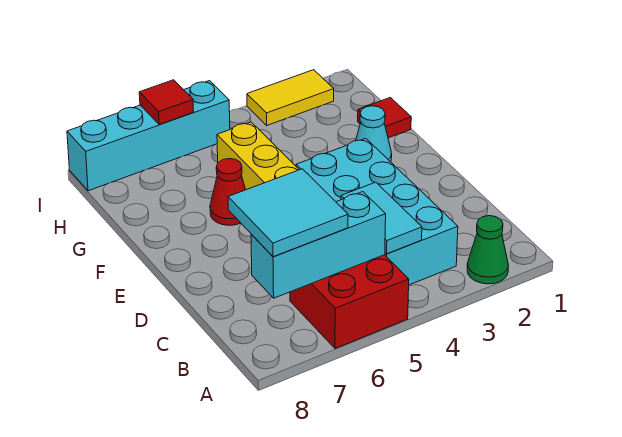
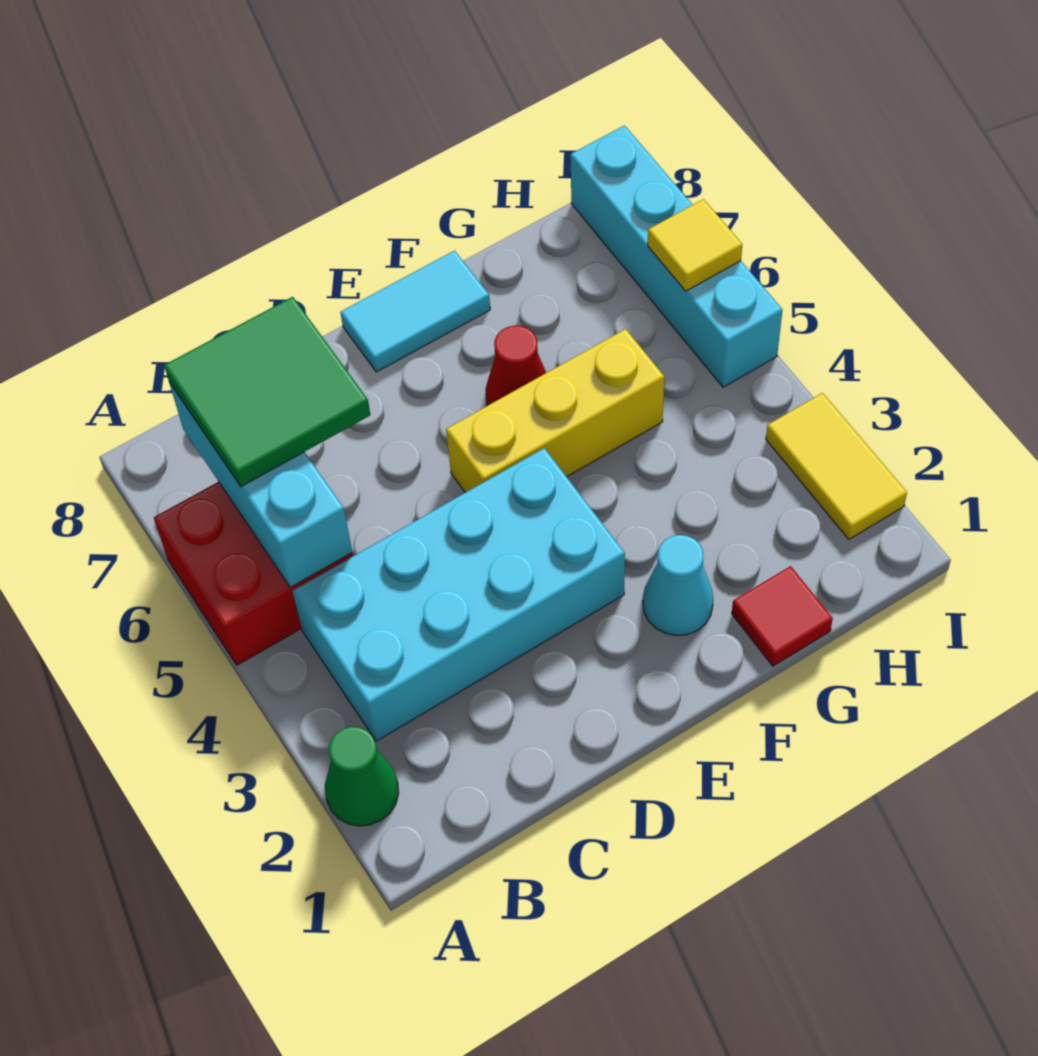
cyan 1x2 tile [341,182,422,254] -> cyan 1x2 tile moved to [340,251,490,372]
cyan 2x2 tile [228,169,348,257] -> green 2x2 tile [164,297,370,487]
red 1x1 tile [139,80,194,125] -> yellow 1x1 tile [648,199,742,291]

